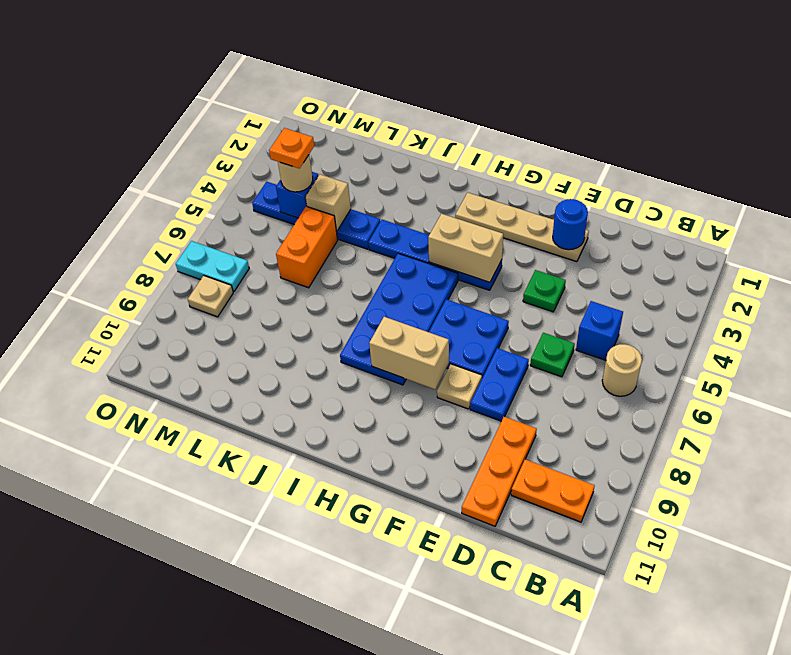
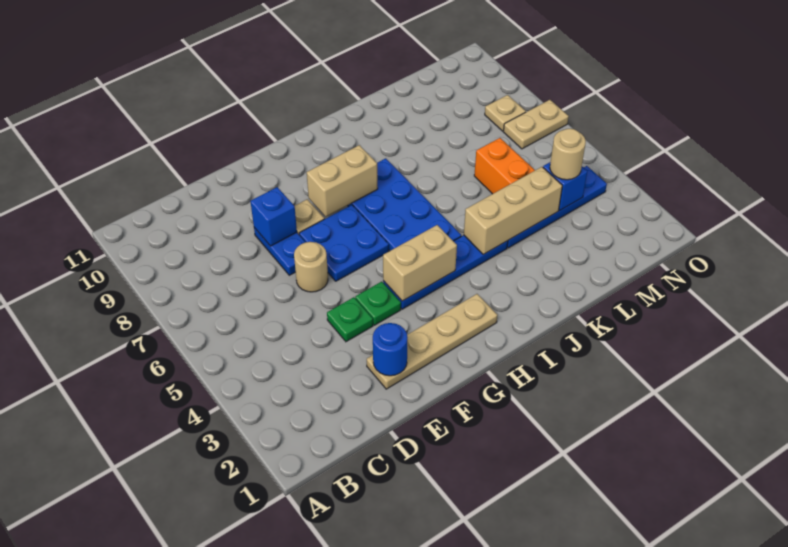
tan 1x1 round brick [602,344,642,396] -> tan 1x1 round brick moved to [294,242,328,292]
orange 1x2 plate [511,459,595,522] -> none
blue 1x1 brick [576,301,623,360] -> blue 1x1 brick moved to [250,187,297,246]
green 1x1 plate [530,333,575,377] -> green 1x1 plate moved to [355,282,401,325]
orange 1x3 plate [462,417,537,526] -> none
tan 1x1 brick [306,174,351,231] -> tan 1x3 brick [464,167,562,254]
orange 1x1 plate [269,128,314,168] -> none
cyan 1x2 plate [176,241,249,292] -> tan 1x2 plate [504,100,569,149]

